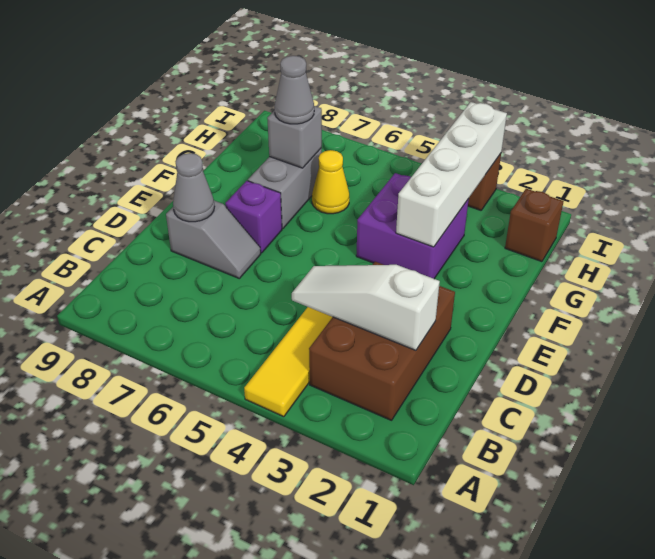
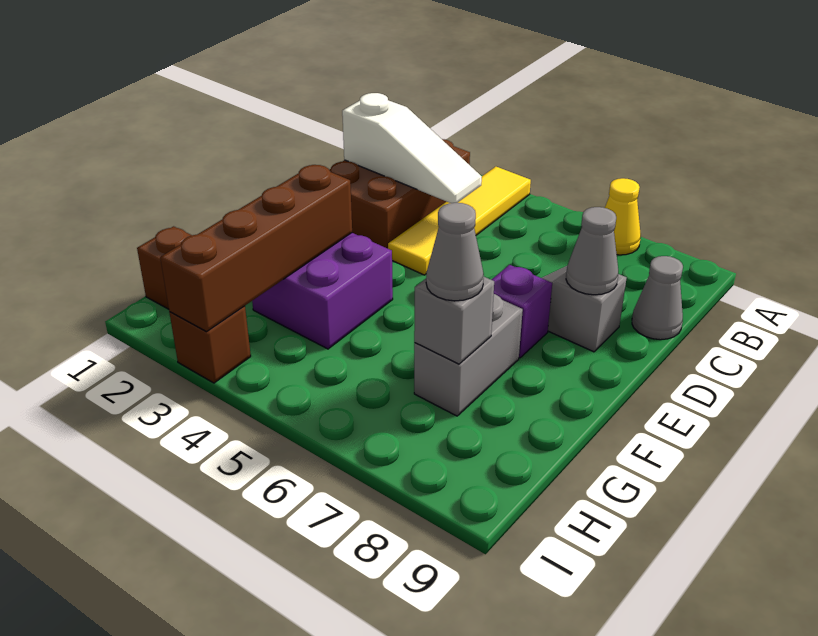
none -> grey 1x1 cone [632,256,683,340]
white 1x4 brick [396,102,507,247] -> brown 1x4 brick [160,165,352,332]
yellow 1x1 cone [312,150,349,214] -> yellow 1x1 cone moved to [605,178,641,255]

